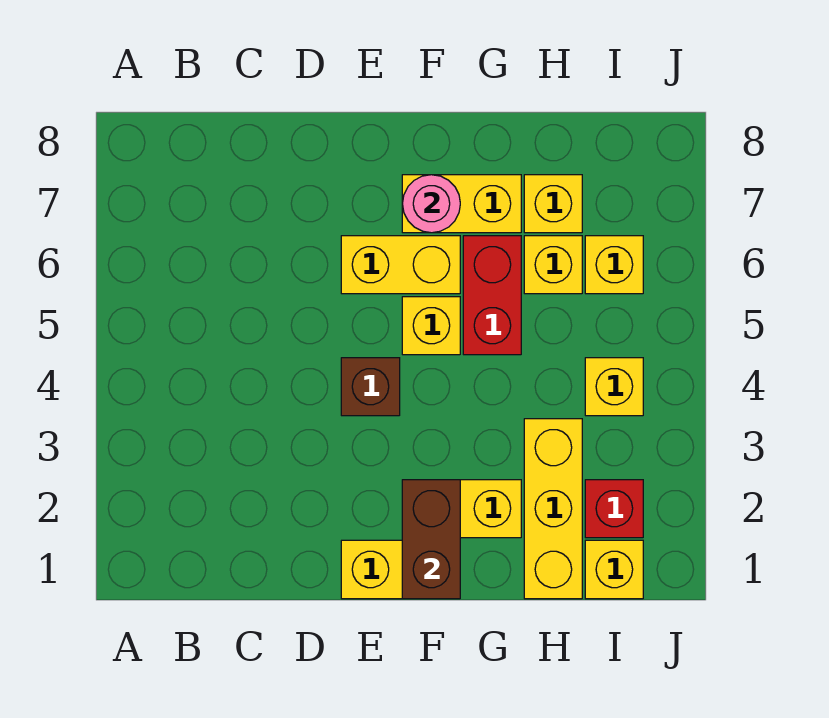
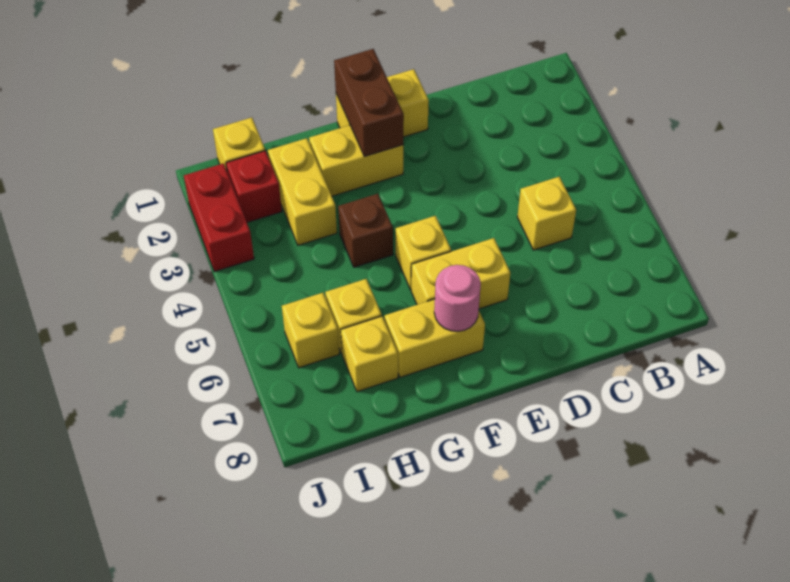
brown 1x1 brick [341,358,400,416] -> brown 1x1 brick moved to [338,194,393,267]
red 1x2 brick [463,236,521,355] -> red 1x2 brick moved to [184,163,254,272]
yellow 1x3 brick [524,419,582,599] -> yellow 1x2 brick [268,138,337,245]
yellow 1x1 brick [585,358,643,416] -> yellow 1x1 brick moved to [517,177,576,250]

